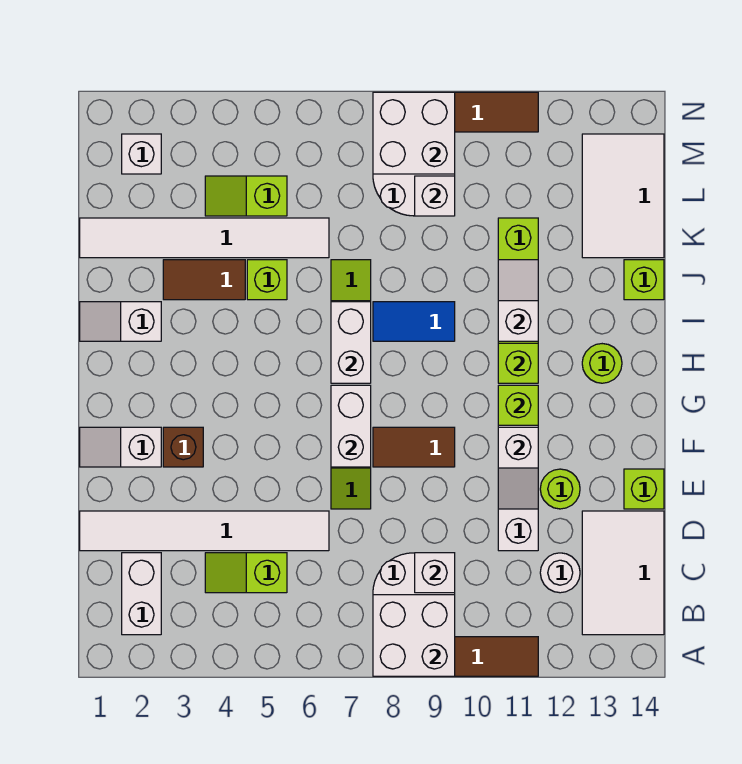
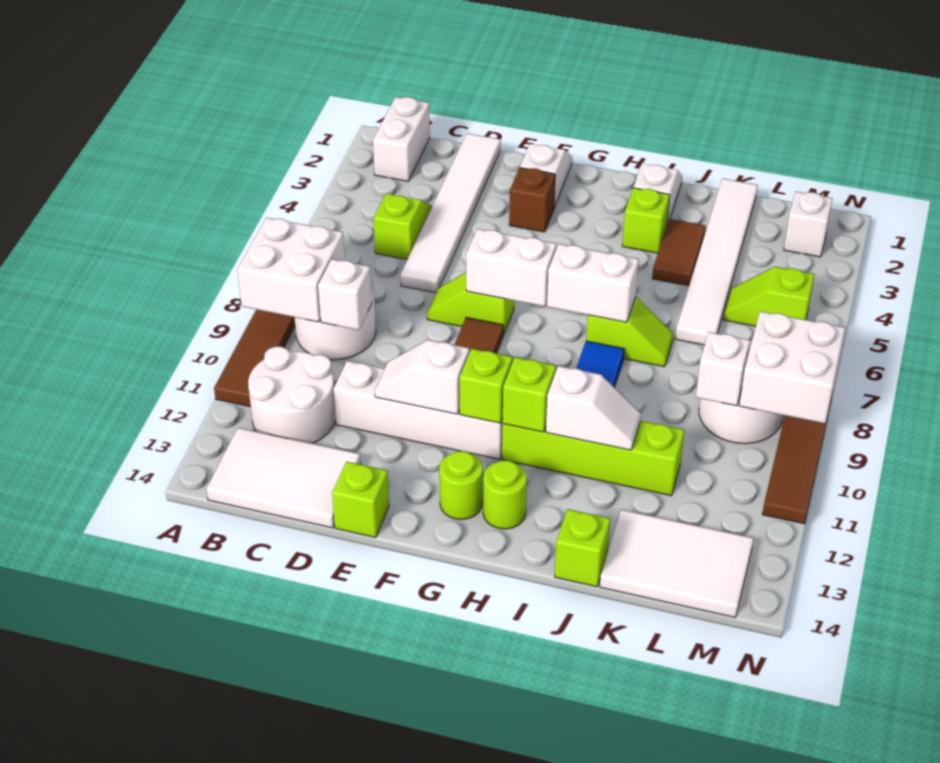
white 1x2 brick [122,553,161,635] -> white 1x2 brick turned to [373,97,430,181]
white 1x1 round brick [540,553,580,593] -> white 2x2 round brick [248,347,336,443]
lime 1x1 round brick [540,469,580,509] -> lime 1x1 round brick moved to [439,451,483,520]
lime 1x1 brick [247,260,287,300] -> lime 1x1 brick moved to [622,188,670,253]
lime 1x2 slope [205,176,287,216] -> lime 1x2 slope turned to [723,267,814,326]

